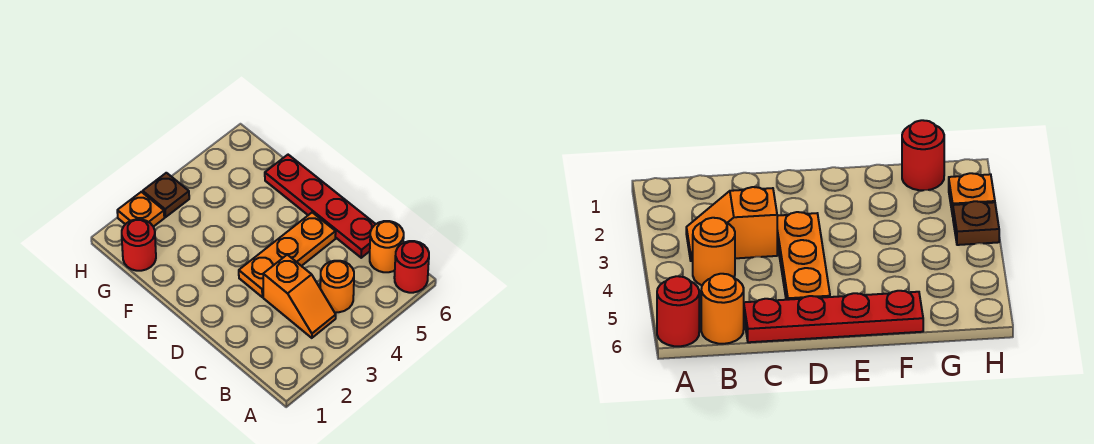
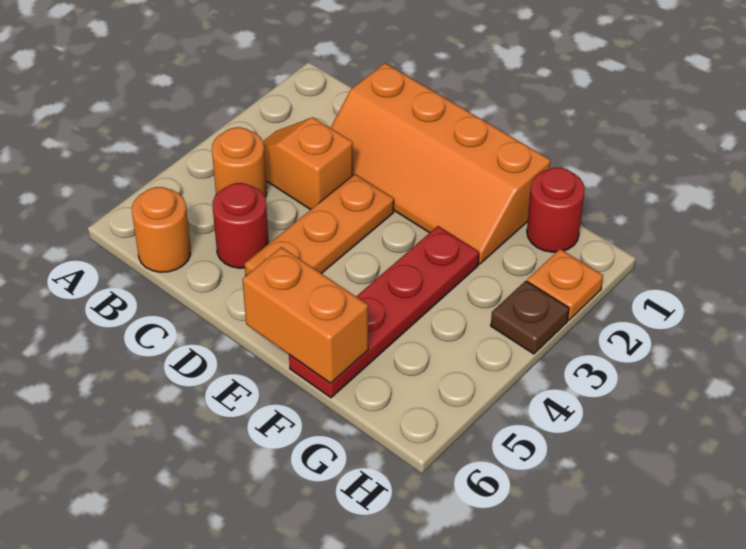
red 1x1 round brick [394,241,429,293] -> red 1x1 round brick moved to [213,183,269,268]
none -> orange 2x4 slope [331,63,551,264]
red 1x4 plate [265,155,375,258] -> red 1x4 plate turned to [289,226,479,398]
none -> orange 1x2 brick [242,247,368,383]

